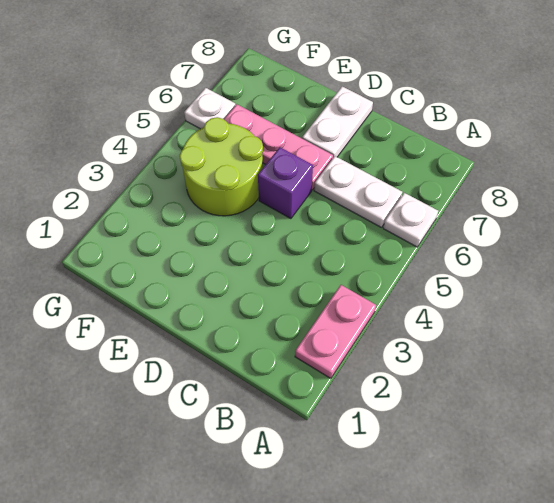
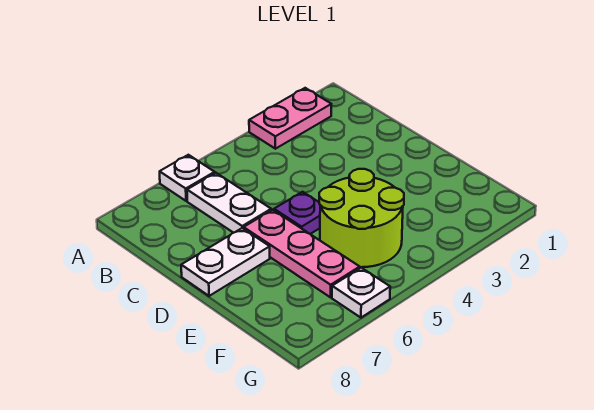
purple 1x1 brick [258,147,313,219] -> purple 1x1 plate [274,192,321,234]

